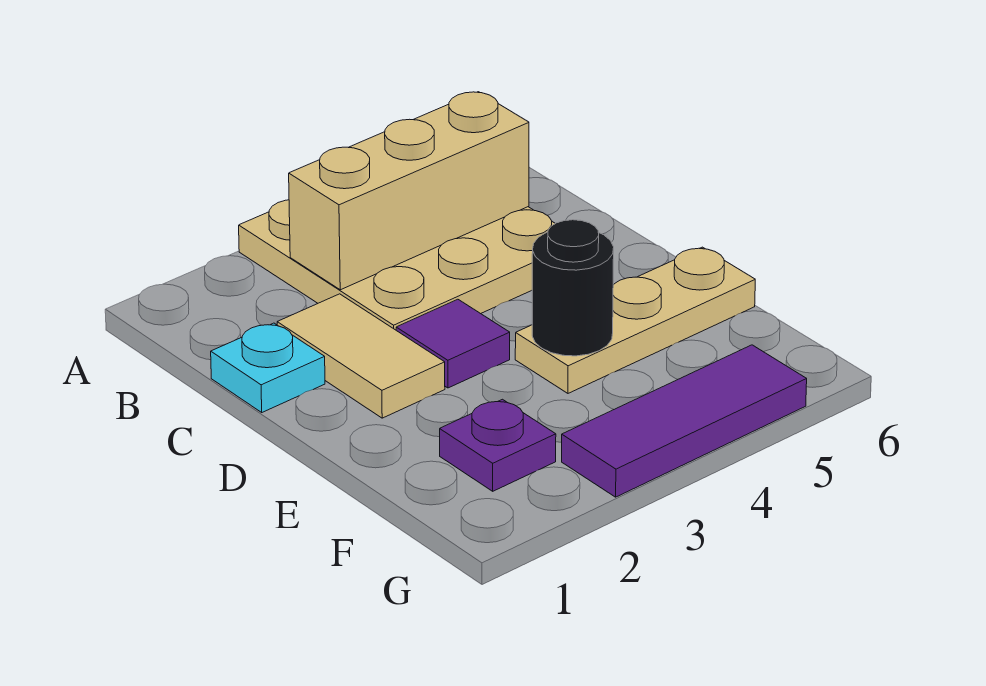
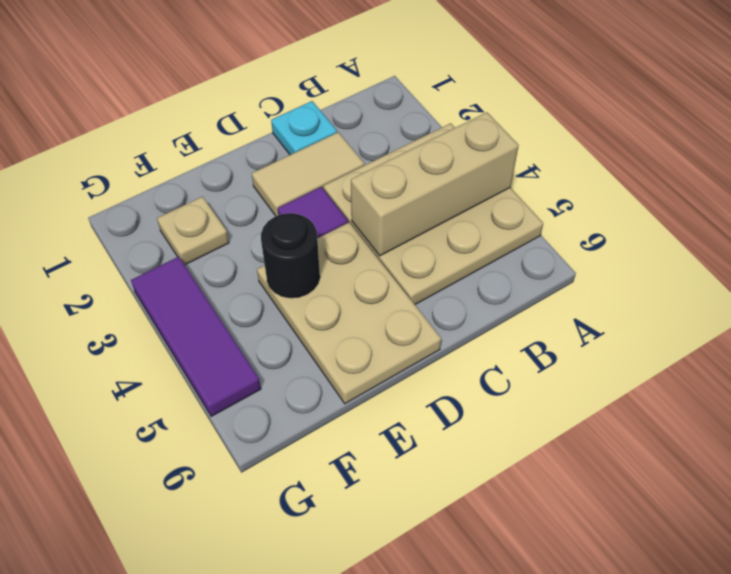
tan 1x3 brick [289,92,529,290] -> tan 1x3 brick turned to [351,112,519,256]
tan 1x3 plate [515,247,755,393] -> tan 2x3 plate [257,222,441,404]
purple 1x1 plate [440,399,556,491] -> tan 1x1 plate [157,197,229,265]

